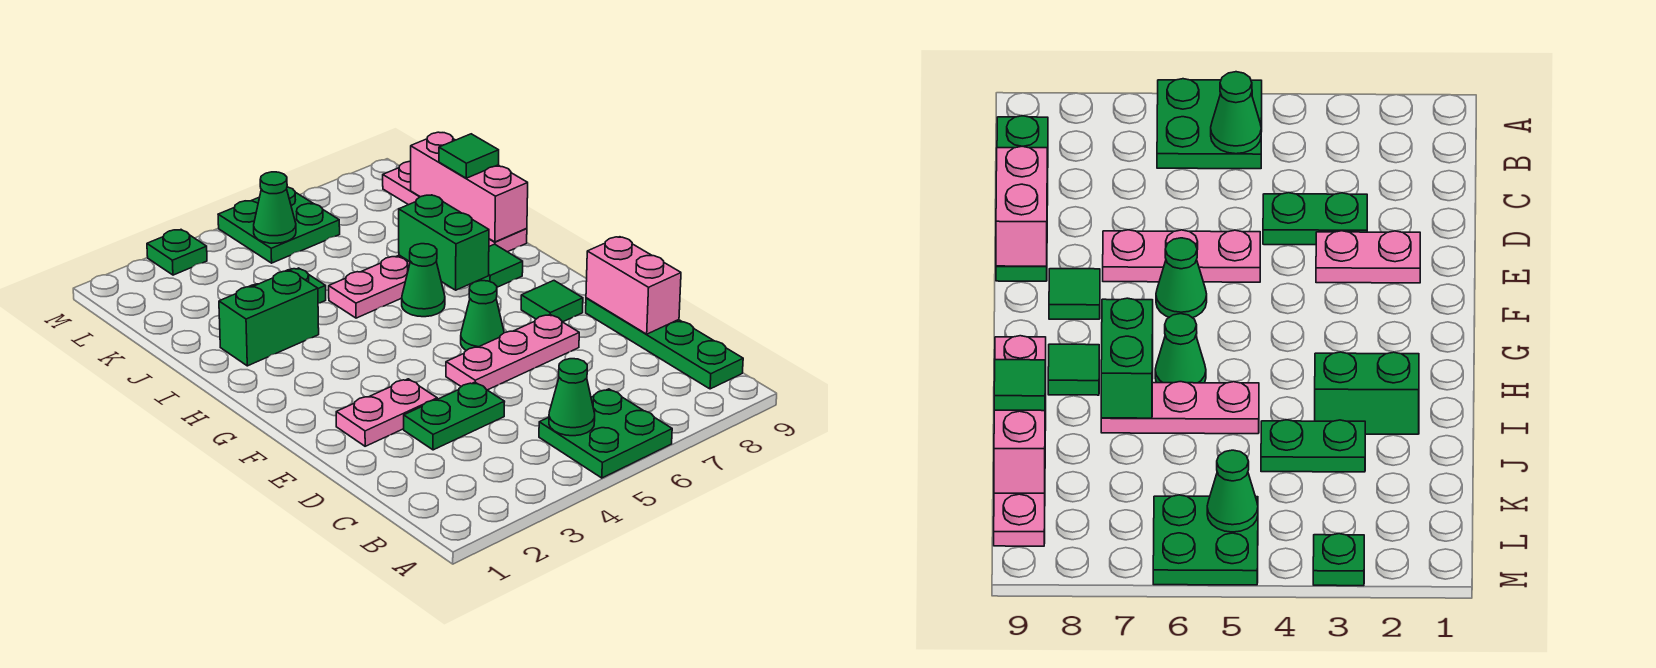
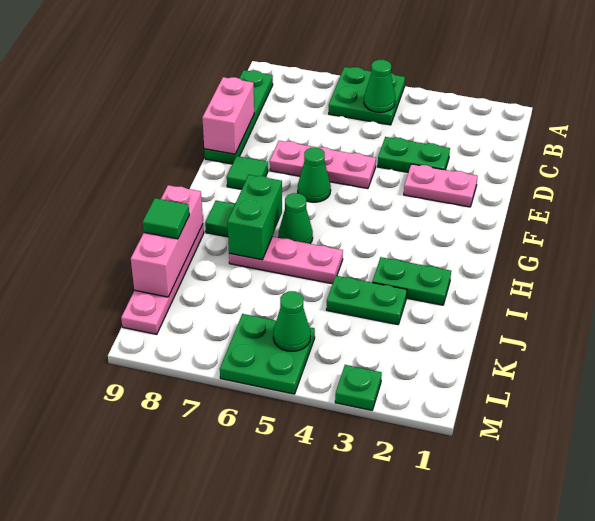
green 1x2 brick [219,271,319,366] -> green 1x2 plate [372,257,451,305]

